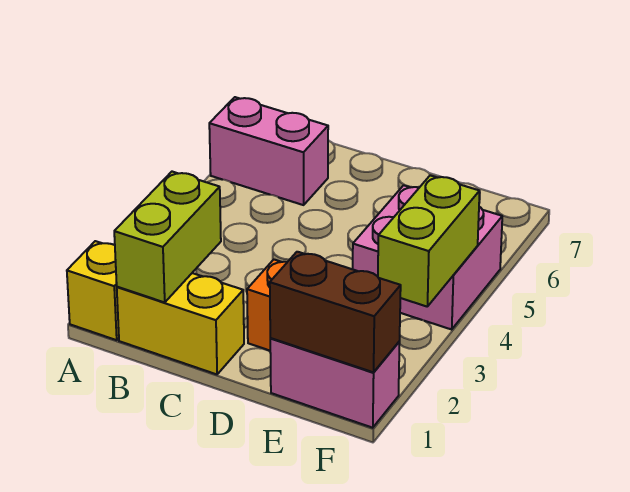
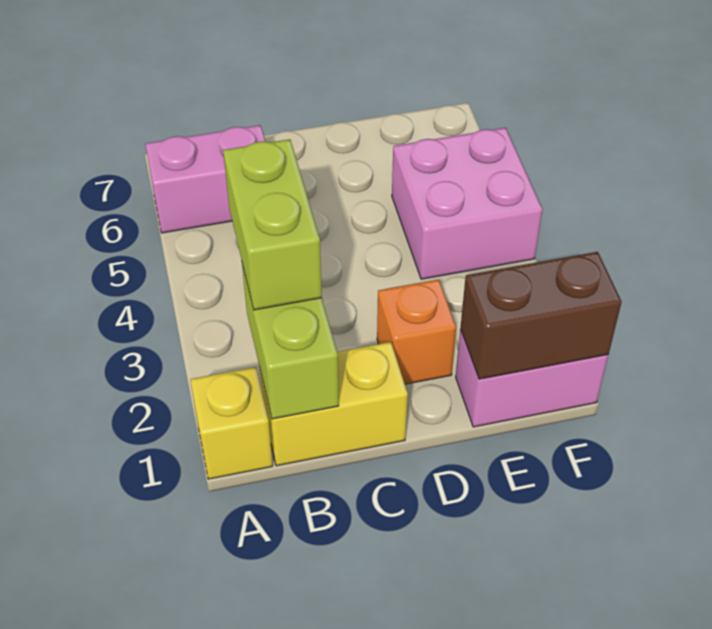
lime 1x2 brick [378,175,480,306] -> lime 1x2 brick moved to [223,139,322,310]

